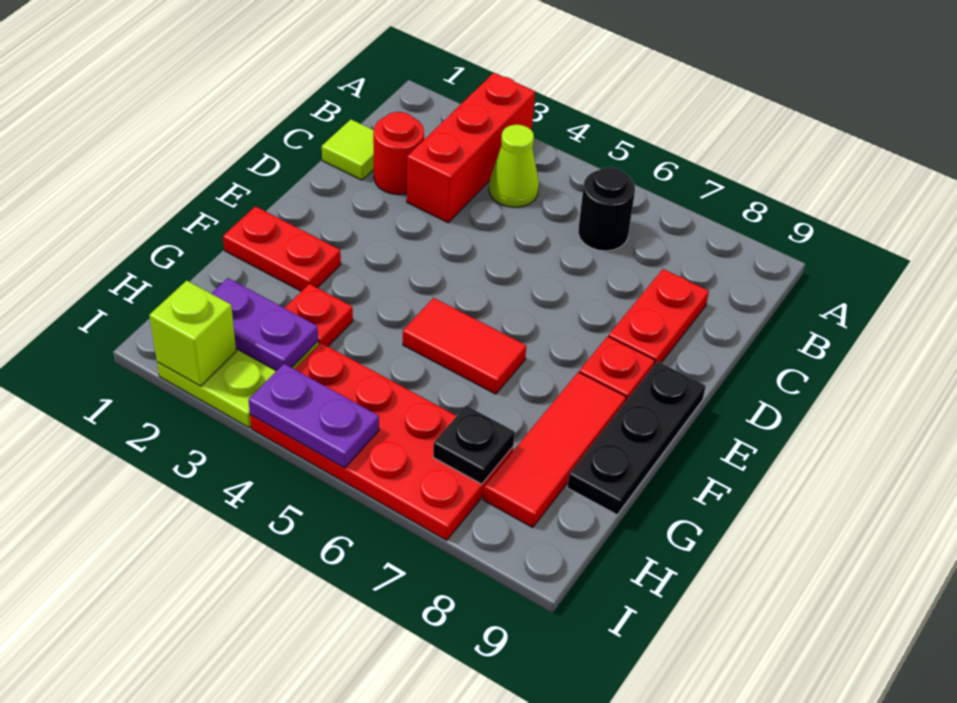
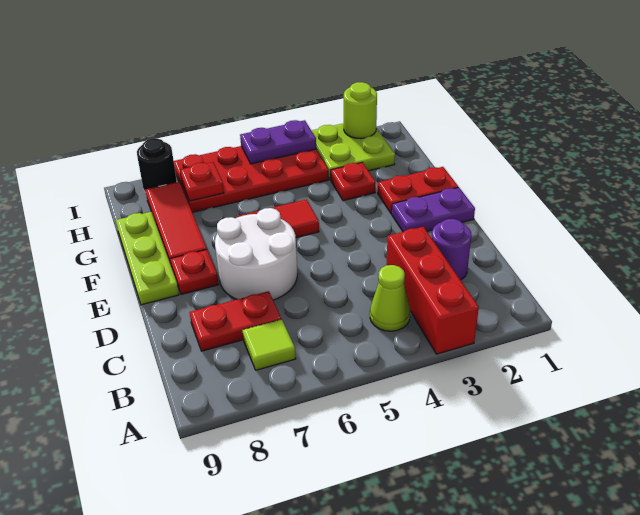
black 1x1 round brick [578,167,635,251] -> black 1x1 round brick moved to [137,138,177,193]
lime 1x1 tile [322,120,374,180] -> lime 1x1 tile moved to [243,319,296,370]
red 1x1 round brick [373,112,424,195] -> purple 1x1 round brick [432,219,471,280]
red 1x2 plate [609,269,709,365] -> red 1x2 plate turned to [190,291,281,351]
none -> white 2x2 round brick [215,208,297,300]
black 1x3 plate [567,361,706,515] -> lime 1x3 plate [116,212,179,305]
purple 1x2 plate [211,278,318,371] -> purple 1x2 plate moved to [392,187,475,232]
black 1x1 plate [433,406,515,484] -> red 1x1 plate [180,162,224,201]
lime 1x1 brick [149,281,236,386] -> lime 1x1 round brick [344,82,377,139]

